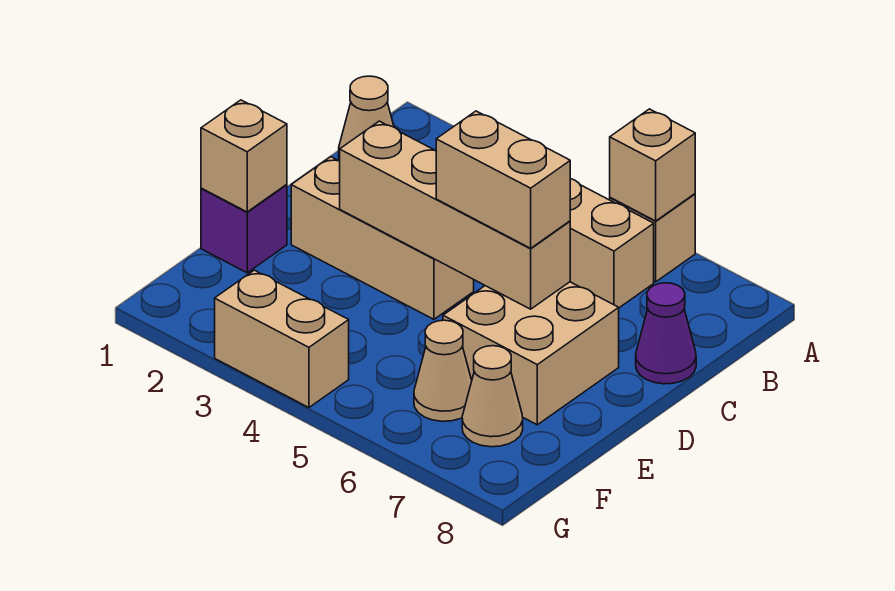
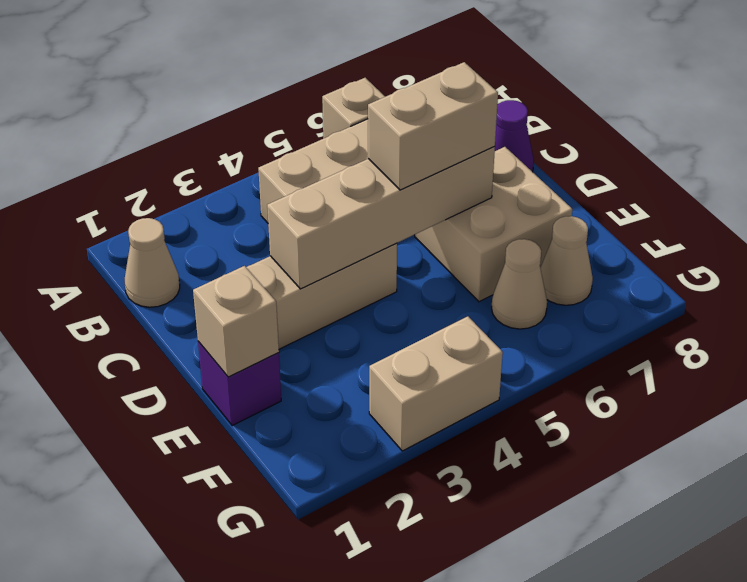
tan 1x1 brick [610,109,695,221] -> none

